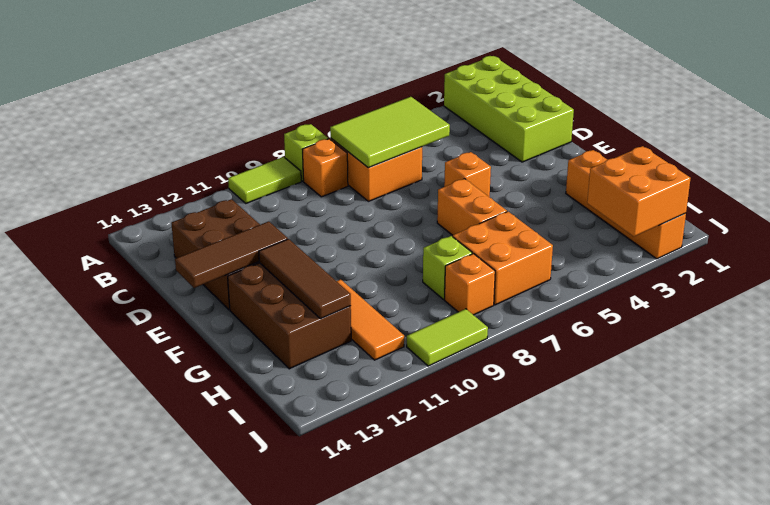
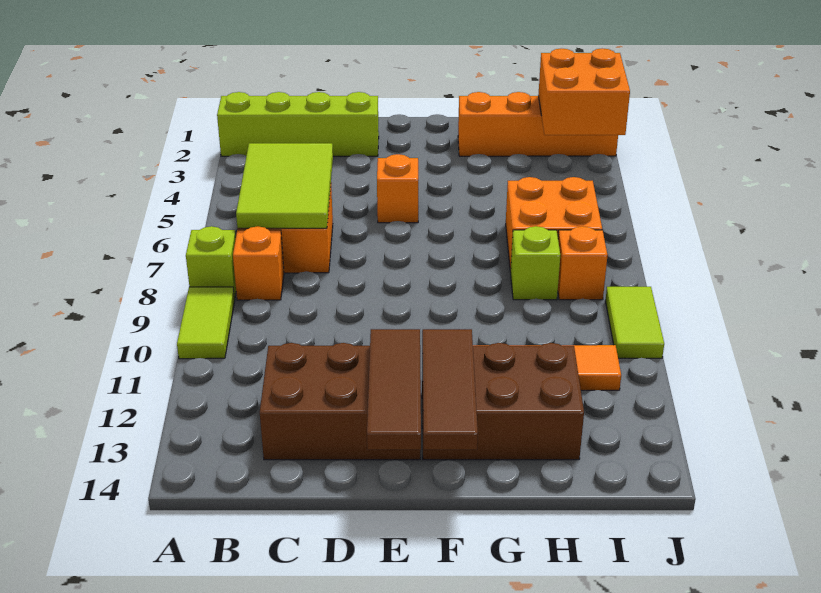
lime 2x4 brick [444,56,574,162] -> lime 1x4 brick [217,92,379,156]
orange 1x2 brick [437,179,507,235] -> none
brown 1x3 tile [259,239,351,319] -> brown 1x3 tile turned to [422,329,478,450]

